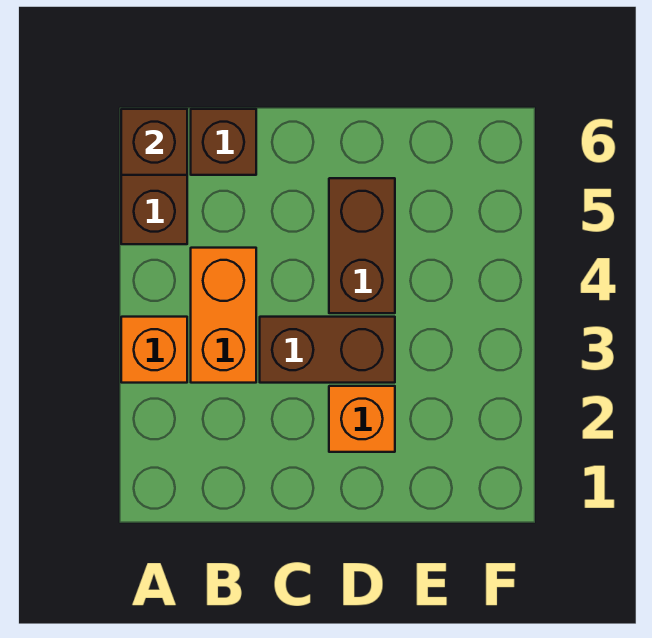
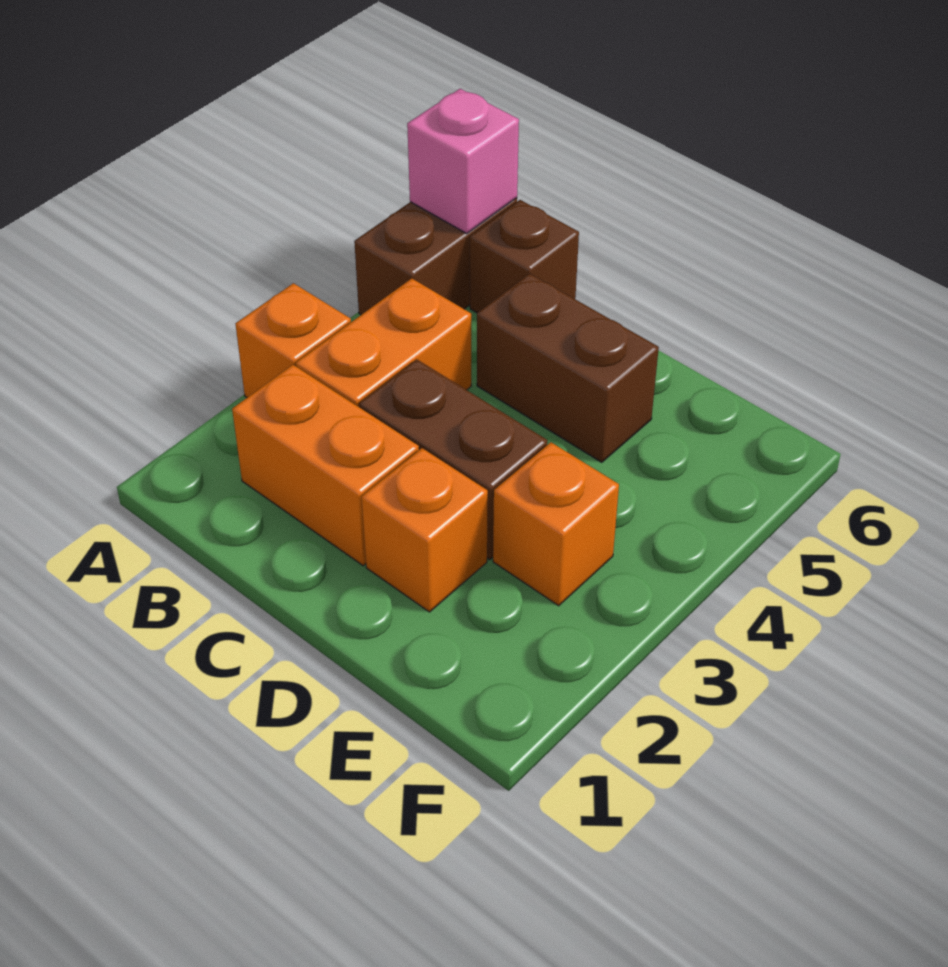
brown 1x1 brick [121,109,187,175] -> pink 1x1 brick [407,89,519,233]
none -> orange 1x2 brick [232,365,419,566]
brown 1x2 brick [329,178,395,313] -> brown 1x2 brick turned to [477,274,659,462]
none -> orange 1x1 brick [493,442,619,606]

